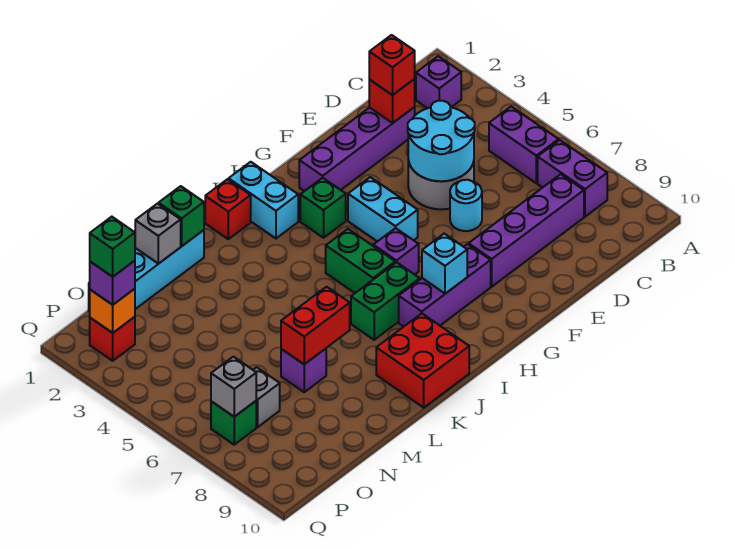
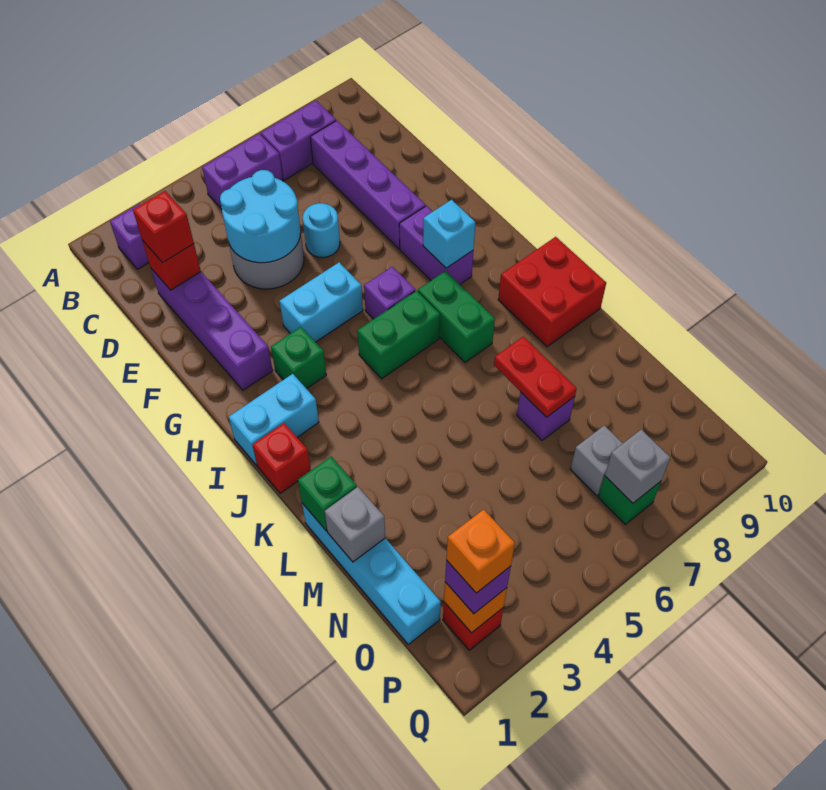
purple 1x3 brick [399,244,491,327] -> purple 1x2 brick [399,206,473,284]
red 1x2 brick [281,287,350,364] -> red 1x2 plate [494,337,577,417]
green 1x1 brick [90,217,135,277] -> orange 1x1 brick [446,509,515,593]

